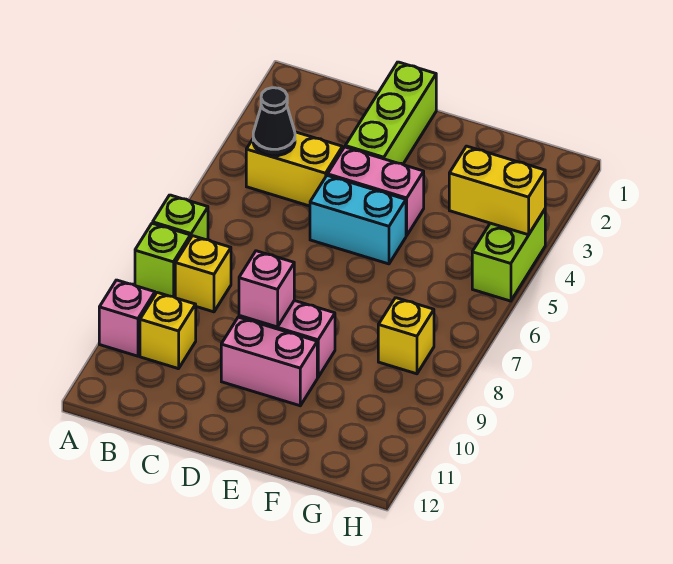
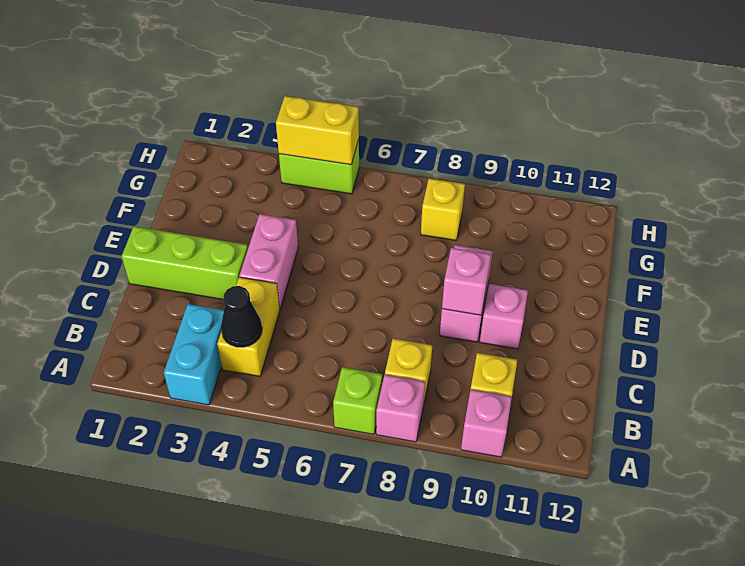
lime 1x1 brick [135,223,190,297] -> pink 1x1 brick [376,375,425,442]
cyan 1x2 brick [310,175,406,264] -> cyan 1x2 brick moved to [164,304,224,405]
pink 1x2 brick [221,317,317,406] -> pink 1x1 brick [480,284,528,349]
yellow 1x2 brick [449,146,545,235] -> yellow 1x2 brick turned to [276,96,359,165]

